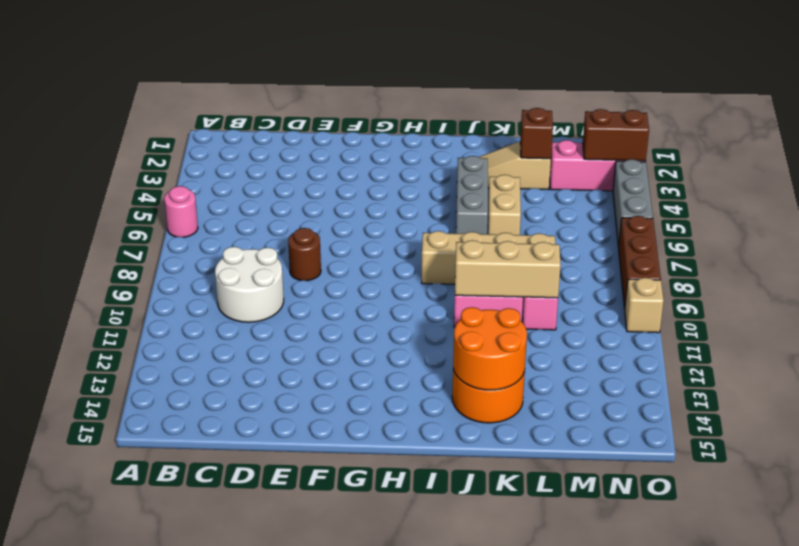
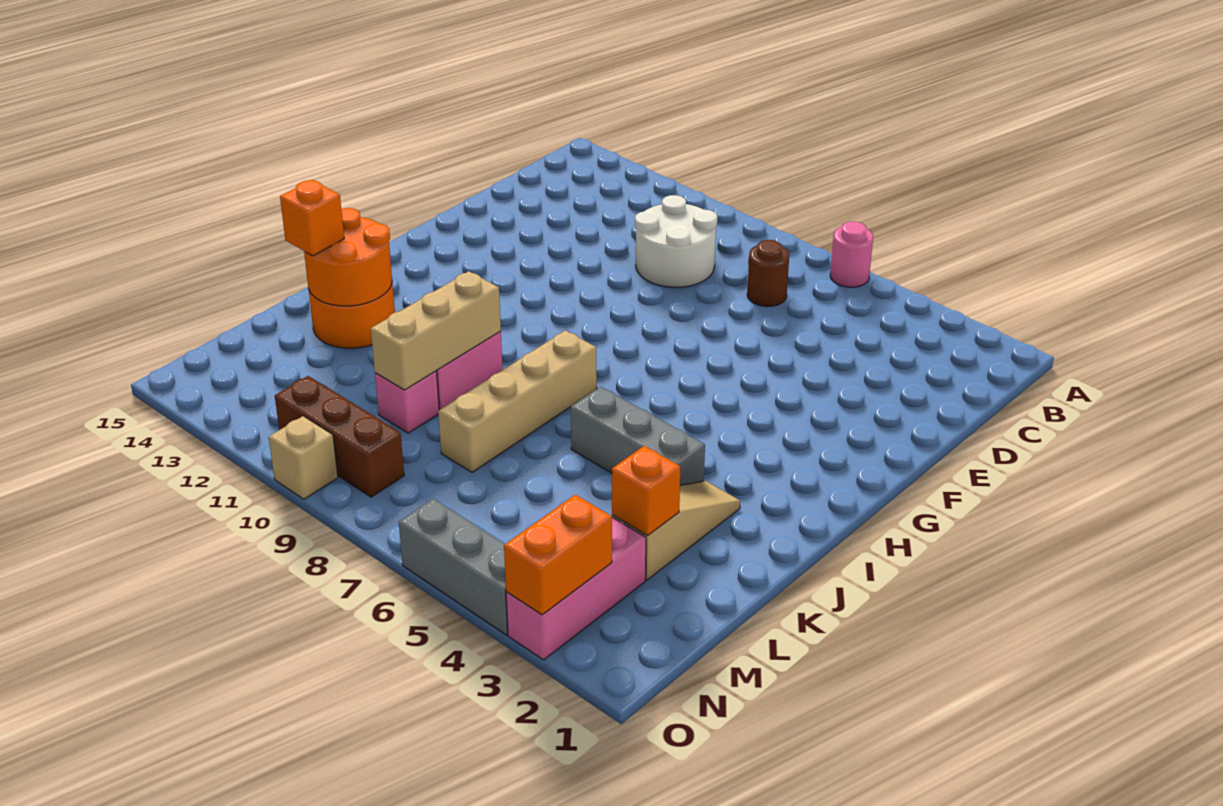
brown 1x1 round brick [288,228,321,281] -> brown 1x1 round brick moved to [747,240,789,307]
tan 1x2 brick [488,175,521,235] -> none
none -> orange 1x1 brick [280,180,344,256]
brown 1x1 brick [520,108,553,159] -> orange 1x1 brick [612,446,680,536]
brown 1x2 brick [583,109,649,161] -> orange 1x2 brick [504,495,612,615]
brown 1x3 brick [619,216,661,309] -> brown 1x3 brick moved to [275,376,404,497]

